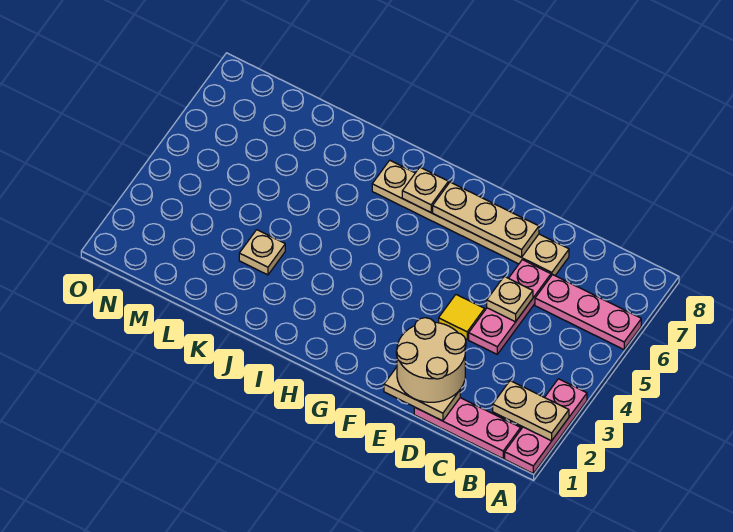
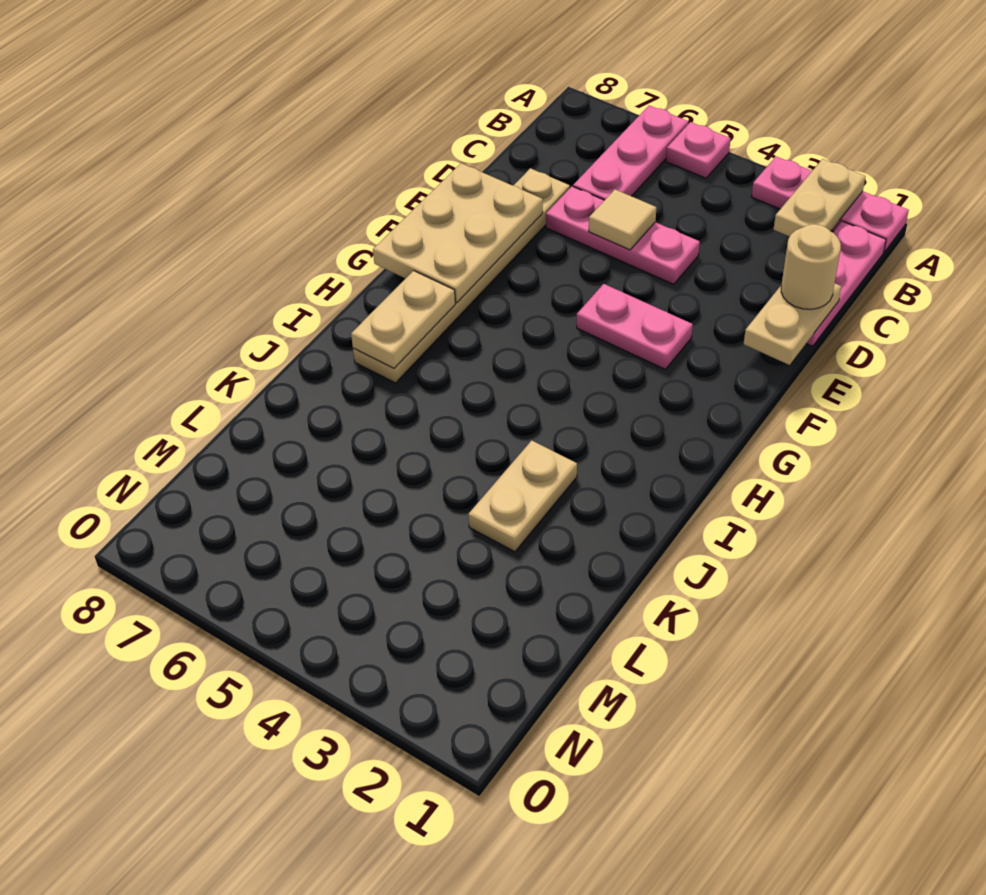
none -> pink 1x1 plate [666,122,731,178]
tan 2x2 round brick [396,318,466,402] -> tan 1x1 round brick [781,224,841,309]
tan 1x1 plate [487,276,533,322] -> tan 1x1 tile [589,190,656,250]
yellow 1x1 tile [439,295,485,339] -> none
tan 1x3 plate [433,182,539,257] -> tan 2x3 plate [373,163,543,303]
none -> pink 1x2 plate [577,284,693,369]
tan 1x1 plate [402,167,448,212] -> tan 1x2 plate [351,271,455,368]
tan 1x1 plate [239,230,285,275] -> tan 1x2 plate [468,440,577,552]

